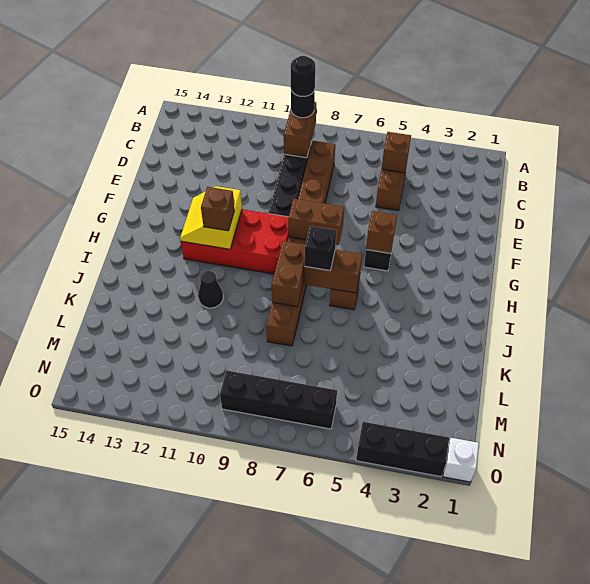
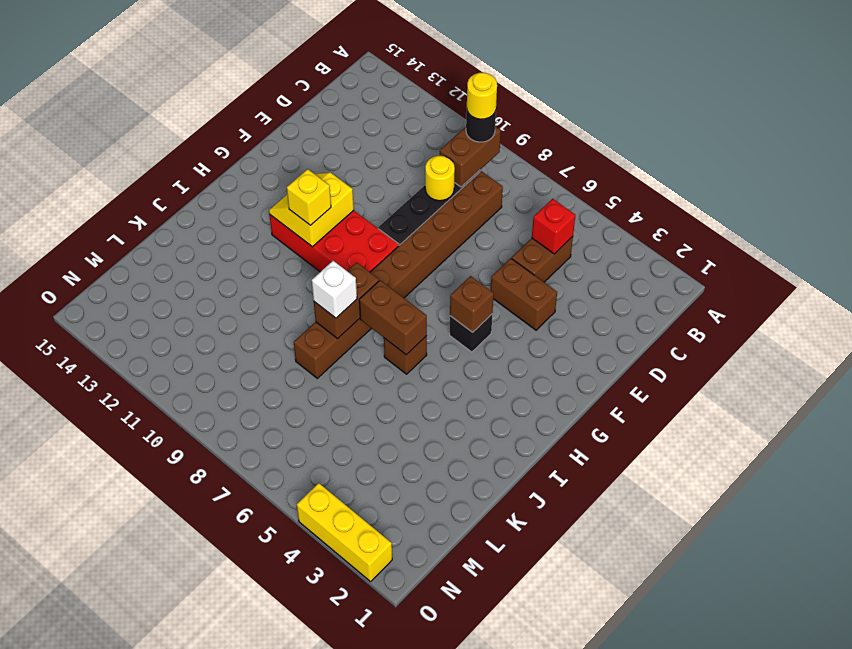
black 1x1 round brick [291,56,315,97] -> yellow 1x1 round brick [467,73,497,119]
brown 1x1 brick [382,132,411,173] -> red 1x1 brick [532,199,575,254]
none -> yellow 1x1 round brick [425,156,455,201]
brown 1x2 brick [288,199,344,245] -> brown 1x2 brick moved to [491,258,557,330]
brown 1x1 brick [201,187,234,231] -> yellow 1x1 brick [287,169,331,225]
black 1x1 brick [304,226,336,271] -> none
black 1x1 cone [198,271,223,308] -> none
black 1x4 brick [220,370,337,429] -> none
white 1x1 brick [443,438,479,482] -> white 1x1 brick moved to [312,261,357,318]
black 1x3 brick [356,422,449,477] -> yellow 1x3 brick [297,483,392,582]

